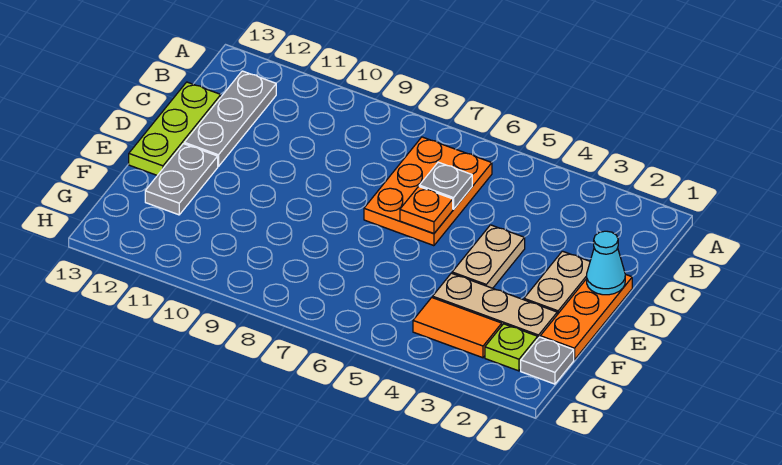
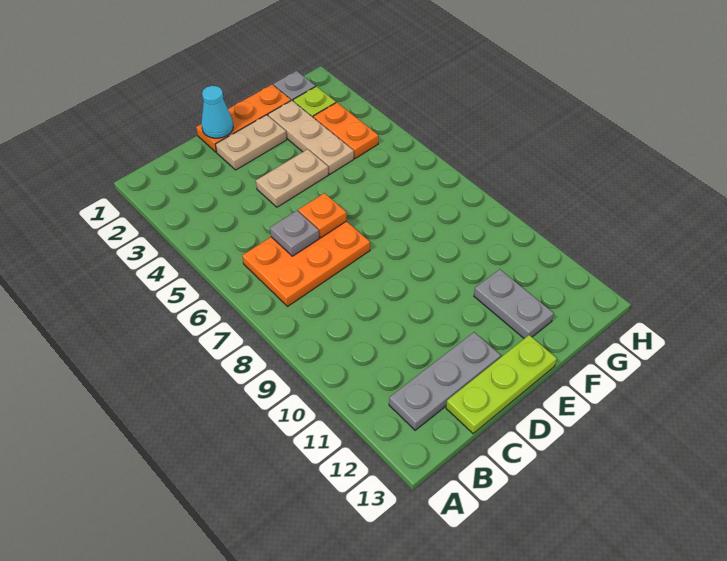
grey 1x2 plate [145,144,218,215] -> grey 1x2 plate turned to [474,269,554,339]
orange 1x2 tile [413,298,502,358] -> orange 1x2 plate [313,102,378,159]

